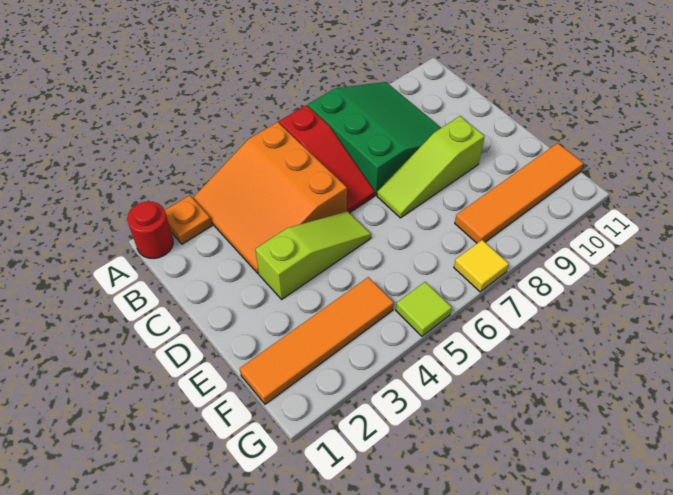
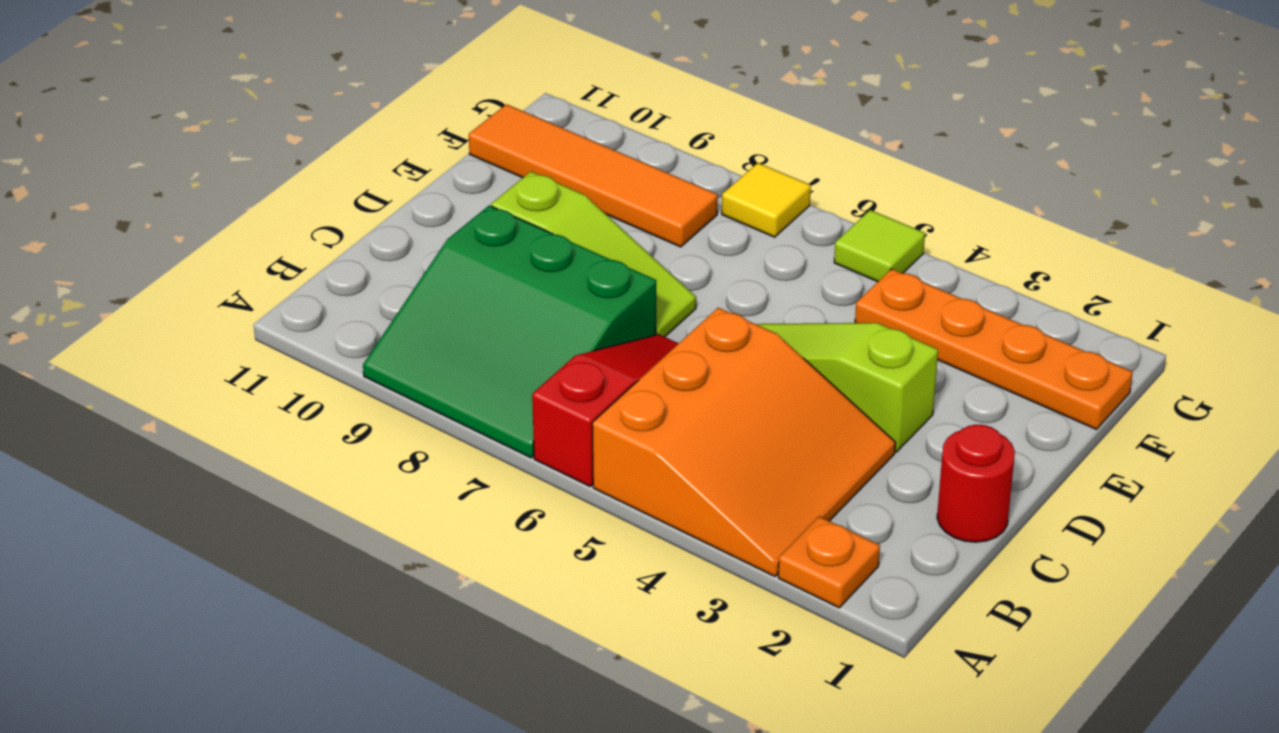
red 1x1 round brick [127,201,173,259] -> red 1x1 round brick moved to [937,425,1015,542]
green 3x3 slope [308,82,441,195] -> green 3x3 slope turned to [363,206,656,458]
orange 1x4 tile [240,277,394,404] -> orange 1x4 plate [855,269,1133,429]

